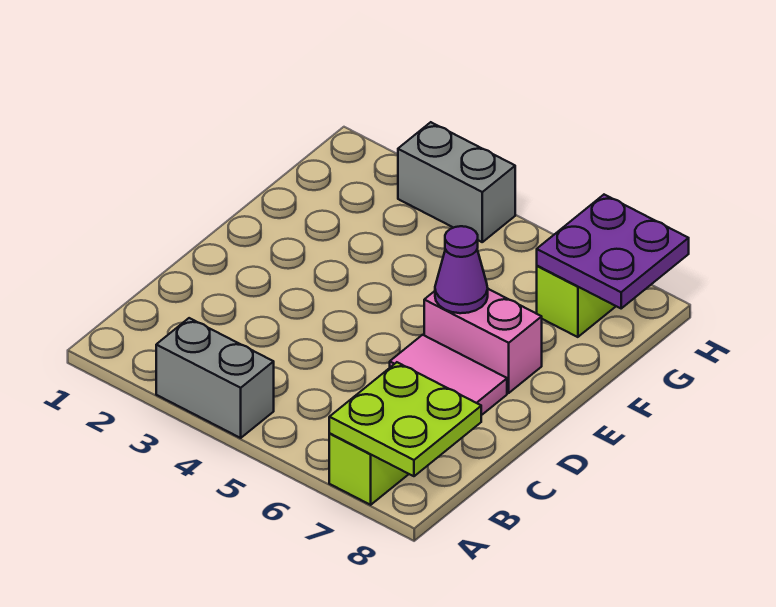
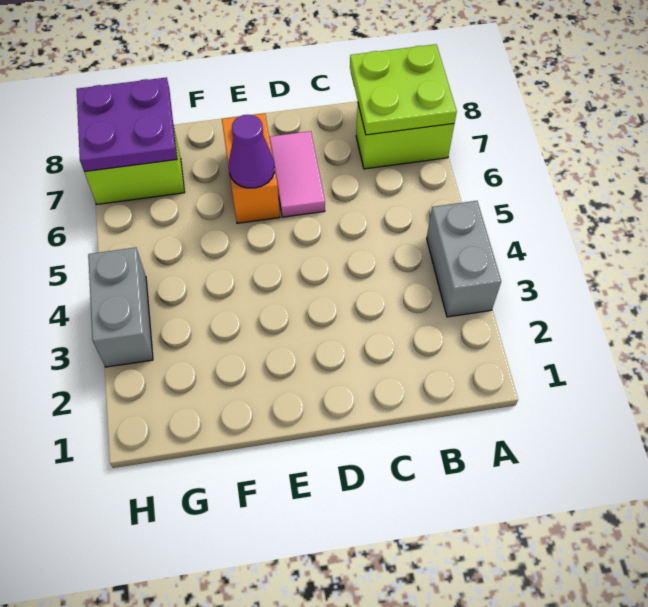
pink 1x2 brick [424,289,542,393] -> orange 1x2 brick [222,113,280,223]

